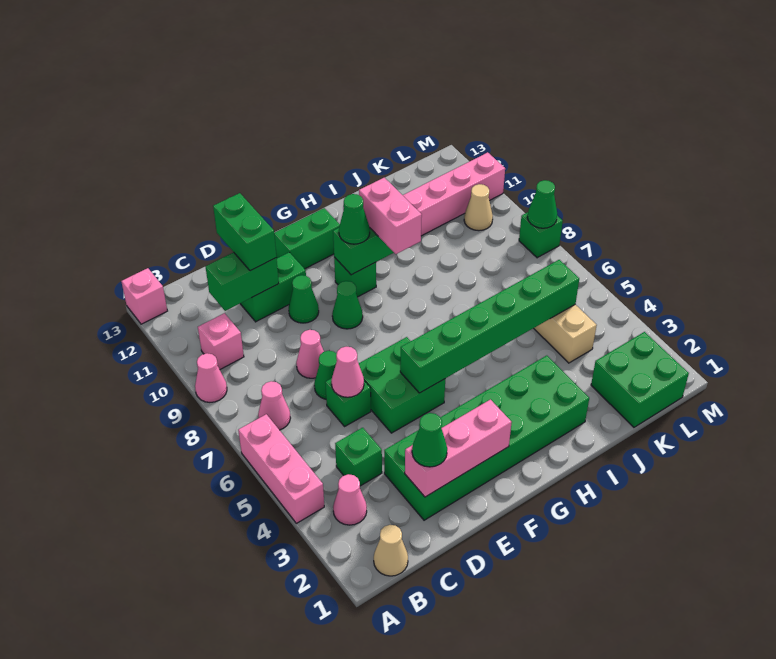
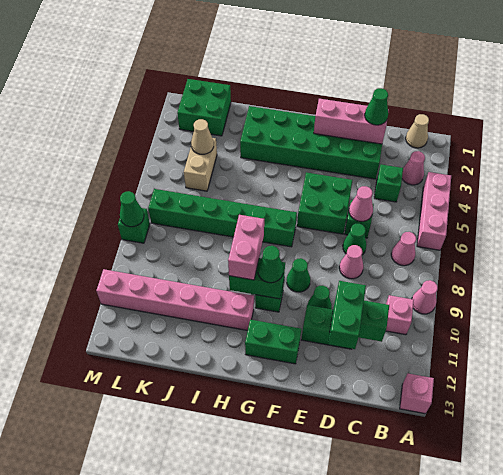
green 1x6 brick [400,260,579,393] -> green 1x6 brick moved to [148,189,297,247]
tan 1x1 cone [464,184,493,231] -> tan 1x1 cone moved to [191,119,214,154]

